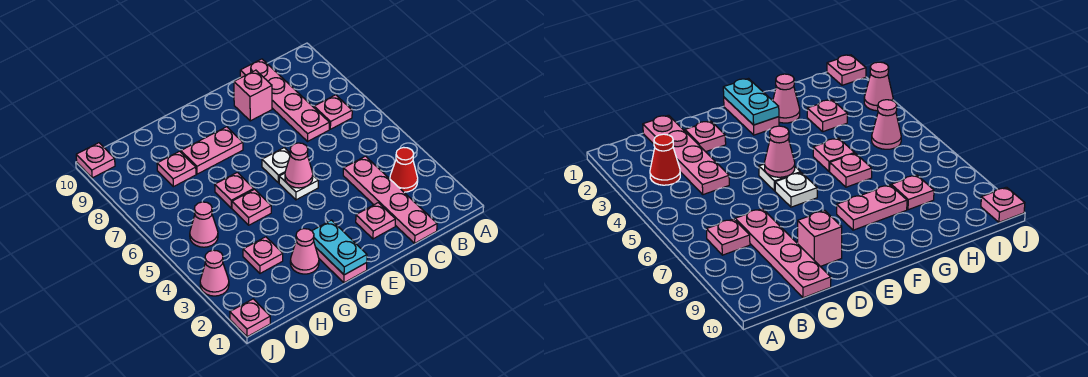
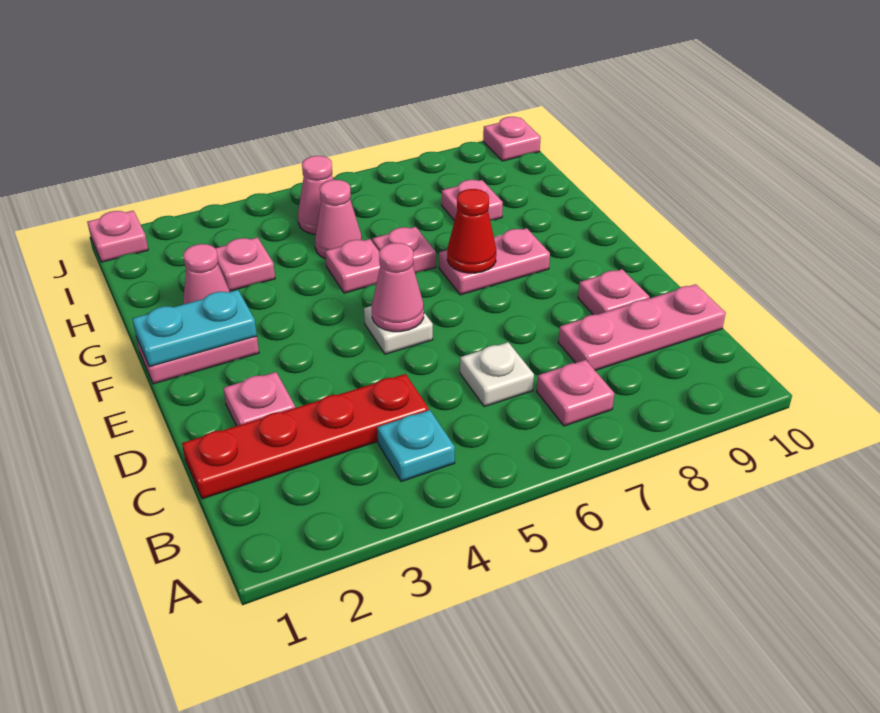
red 1x1 cone [390,147,418,192] -> red 1x1 cone moved to [447,189,496,273]
none -> cyan 1x1 plate [377,410,455,481]
pink 1x4 plate [343,156,437,243] -> red 1x4 plate [182,374,429,499]
pink 1x4 plate [240,59,329,141] -> pink 1x3 plate [558,284,726,370]
pink 1x1 brick [234,70,272,121] -> pink 1x1 plate [578,269,649,315]
white 1x1 plate [262,148,290,183] -> white 1x1 plate moved to [460,342,534,407]
pink 1x2 plate [181,127,243,174] -> pink 1x2 plate turned to [439,228,550,295]
pink 1x1 cone [200,250,229,296] -> pink 1x1 cone moved to [315,180,362,259]

